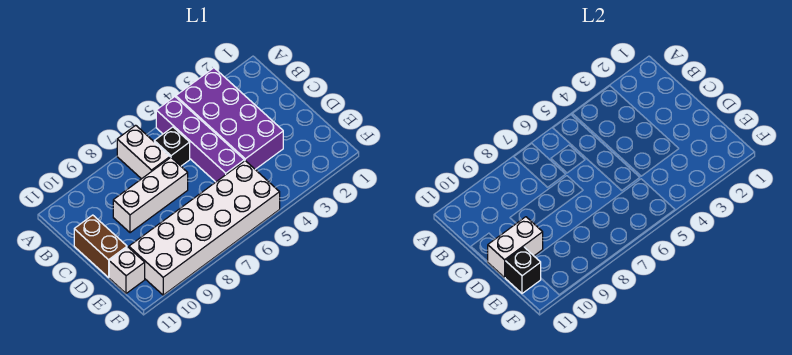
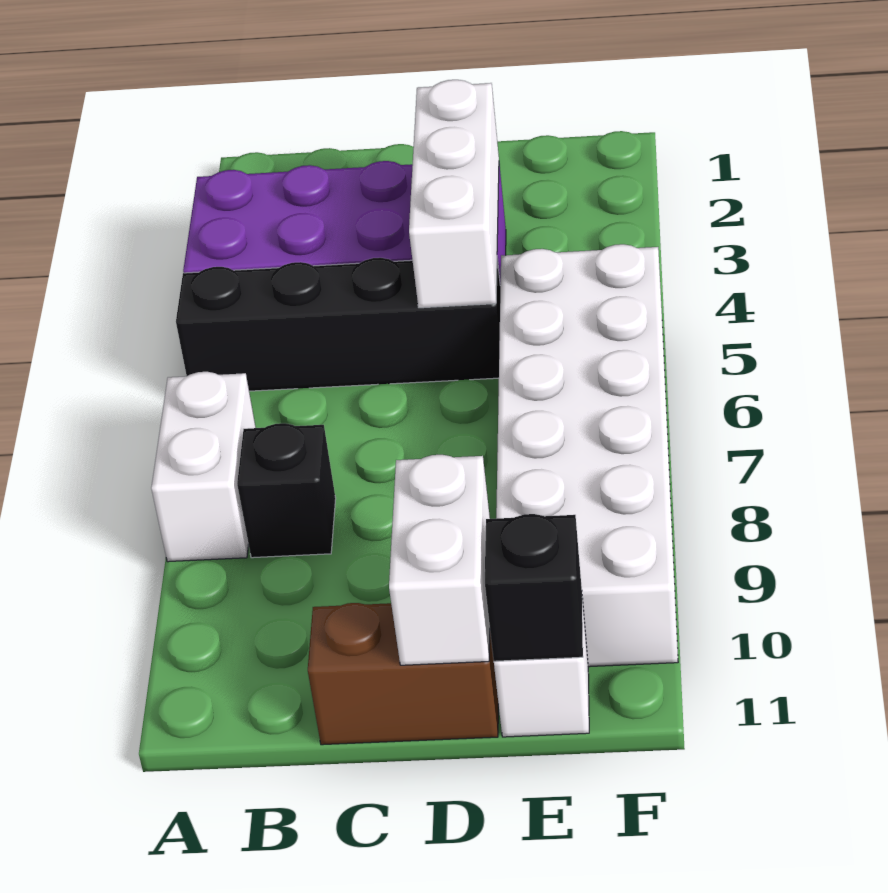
purple 1x4 brick [156,97,244,182] -> black 1x4 brick [176,258,500,391]
white 1x2 brick [117,125,170,179] -> white 1x2 brick turned to [151,372,256,562]
black 1x1 brick [154,127,190,166] -> black 1x1 brick moved to [237,423,336,558]
white 1x3 brick [113,158,188,233] -> white 1x3 brick moved to [409,80,499,308]

